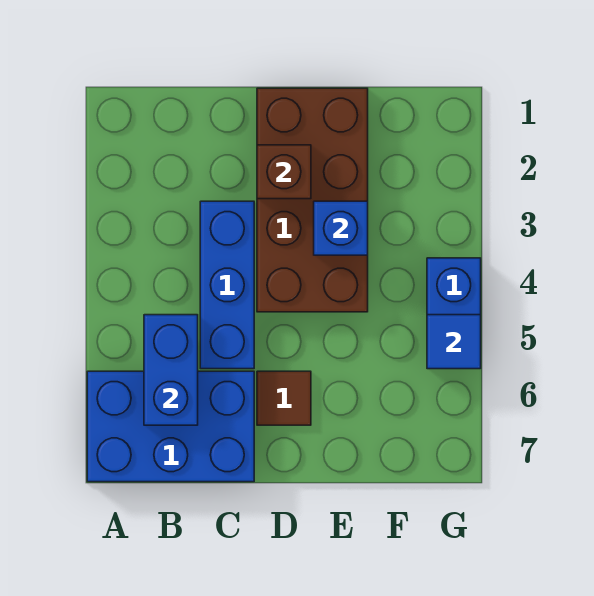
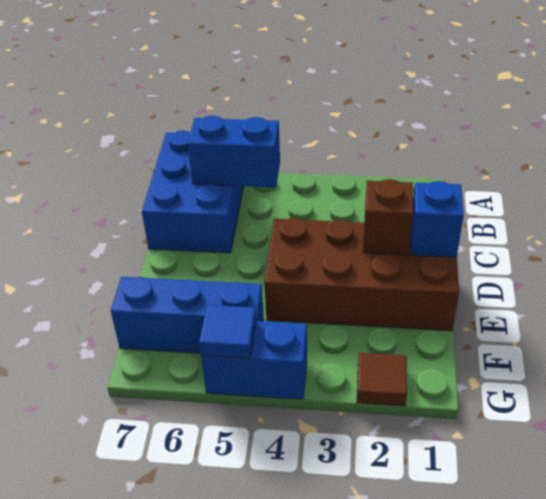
blue 1x3 brick [200,201,254,369] -> blue 1x3 brick moved to [111,277,264,353]
brown 1x1 tile [257,371,311,425] -> brown 1x1 tile moved to [357,353,407,406]
blue 1x1 brick [314,201,368,255] -> blue 1x1 brick moved to [411,181,464,257]

